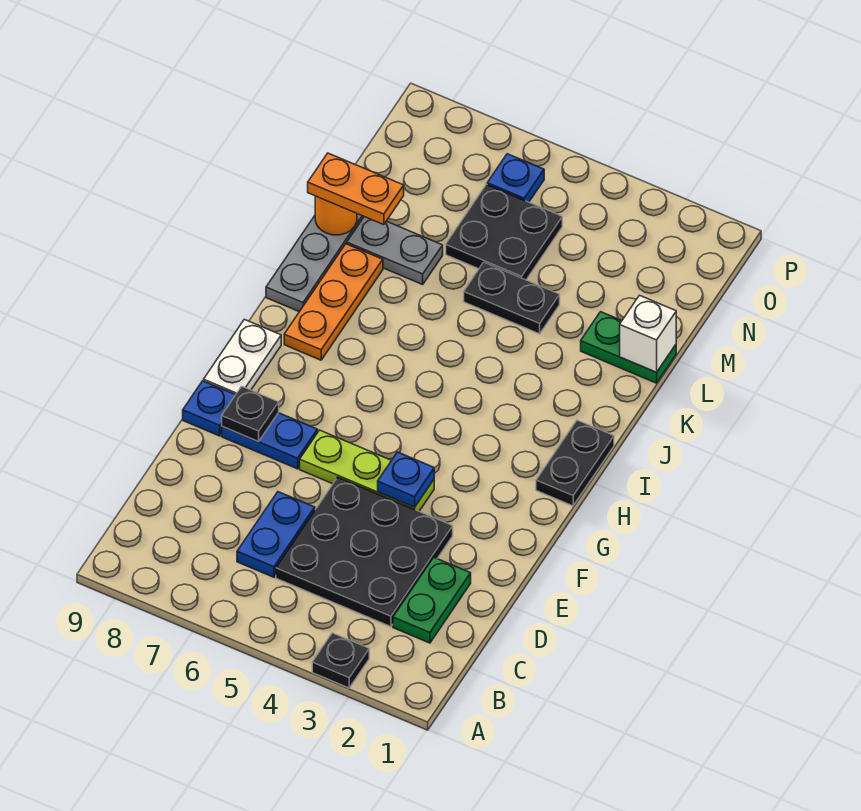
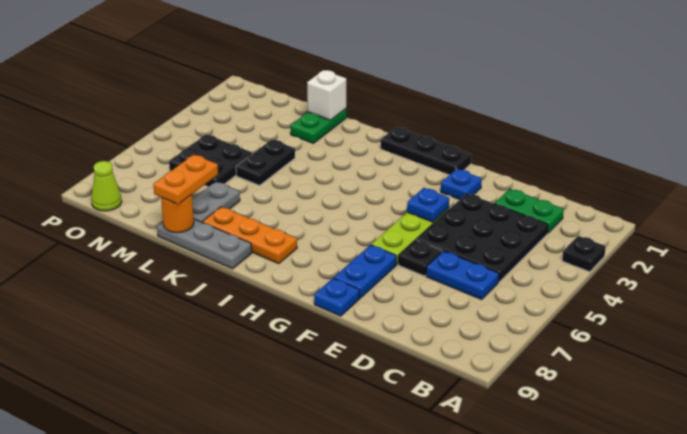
black 1x1 plate [222,386,279,442] -> black 1x1 plate moved to [399,240,442,276]
white 1x2 plate [204,319,281,395] -> none
black 1x2 plate [536,420,614,506] -> black 1x3 plate [381,127,471,175]
blue 1x1 plate [487,154,544,202] -> blue 1x1 plate moved to [441,169,482,200]
none -> lime 1x1 cone [91,161,122,211]

